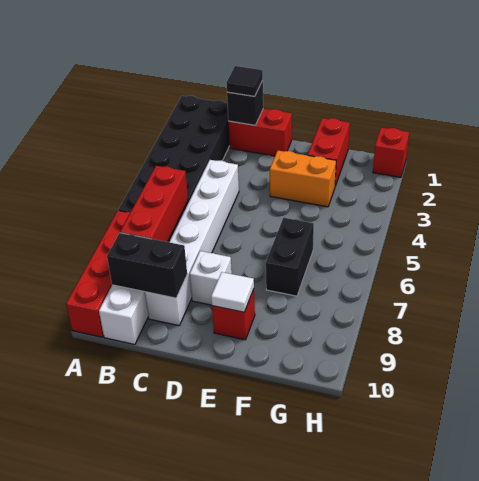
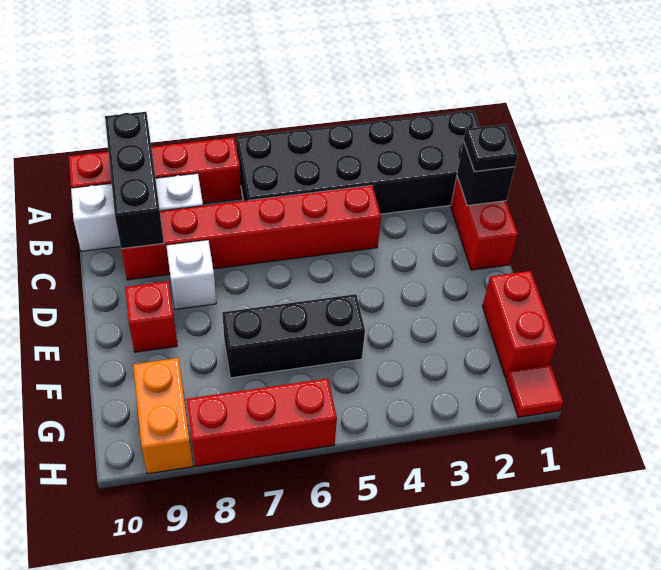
red 1x3 brick [120,166,188,242] -> red 1x3 brick moved to [187,378,337,466]
black 1x2 brick [107,233,187,298] -> black 1x3 brick [105,112,164,249]
black 1x1 tile [227,66,263,96] -> black 1x1 plate [464,124,518,172]
white 1x6 brick [145,160,239,326] -> red 1x6 brick [121,185,381,280]
orange 1x2 brick [270,151,336,207] -> orange 1x2 brick moved to [133,358,193,474]
white 1x1 tile [211,272,254,312] -> none
red 1x2 brick [308,118,350,186] -> red 1x2 brick turned to [483,271,557,378]
black 1x2 brick [266,218,314,296] -> black 1x3 brick [222,294,365,378]
red 1x1 brick [373,128,409,177] -> red 1x1 tile [506,365,563,417]

